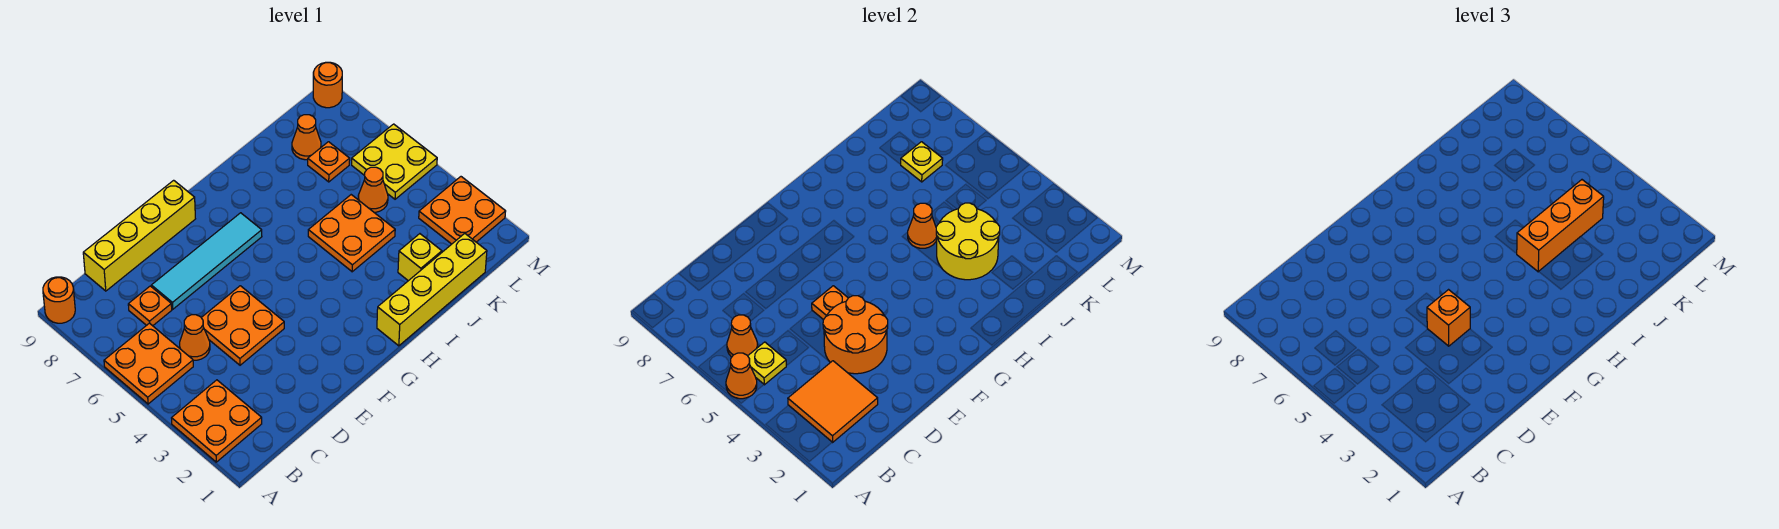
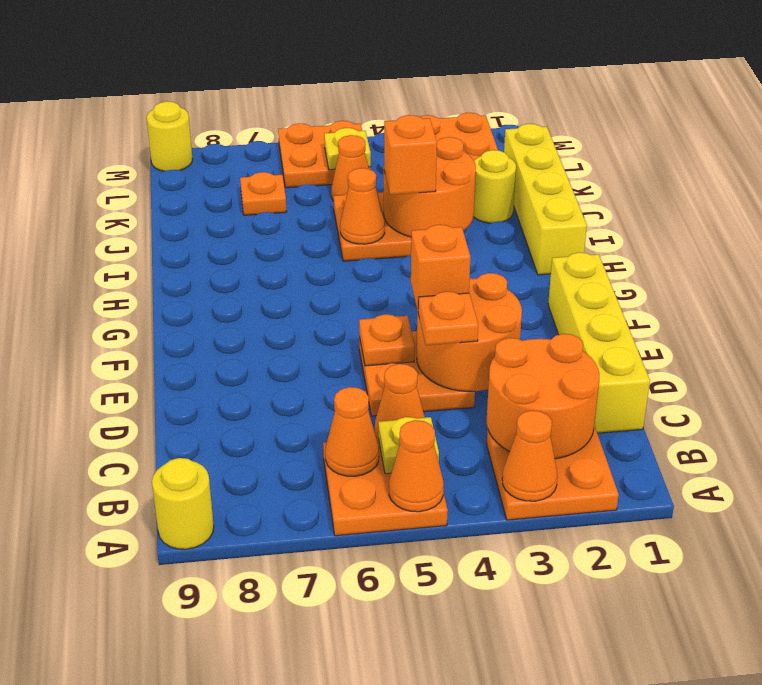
orange 1x1 round brick [43,277,75,323] -> yellow 1x1 round brick [152,458,214,549]
orange 2x2 tile [788,361,878,442] -> orange 2x2 round brick [486,334,599,459]
orange 1x1 plate [128,286,172,326] -> orange 1x1 plate moved to [418,291,478,345]
yellow 1x4 brick [83,180,195,291] -> yellow 1x4 brick moved to [548,252,650,433]
cyan 1x4 tile [151,213,262,309] -> none
yellow 2x2 round brick [936,203,1000,280] -> orange 2x2 round brick [383,137,476,237]
orange 1x3 brick [1516,180,1604,272] -> orange 1x1 brick [384,115,437,195]
yellow 1x1 brick [398,234,442,281] -> yellow 1x1 round brick [473,150,516,223]
yellow 1x1 plate [901,142,943,182] -> yellow 1x1 plate moved to [324,128,371,170]
orange 1x1 cone [292,115,321,160] -> orange 1x1 cone moved to [502,411,558,501]
yellow 2x2 plate [352,124,437,199] -> orange 2x2 plate [278,121,371,188]
orange 1x1 round brick [313,62,342,108] -> yellow 1x1 round brick [147,101,193,171]

